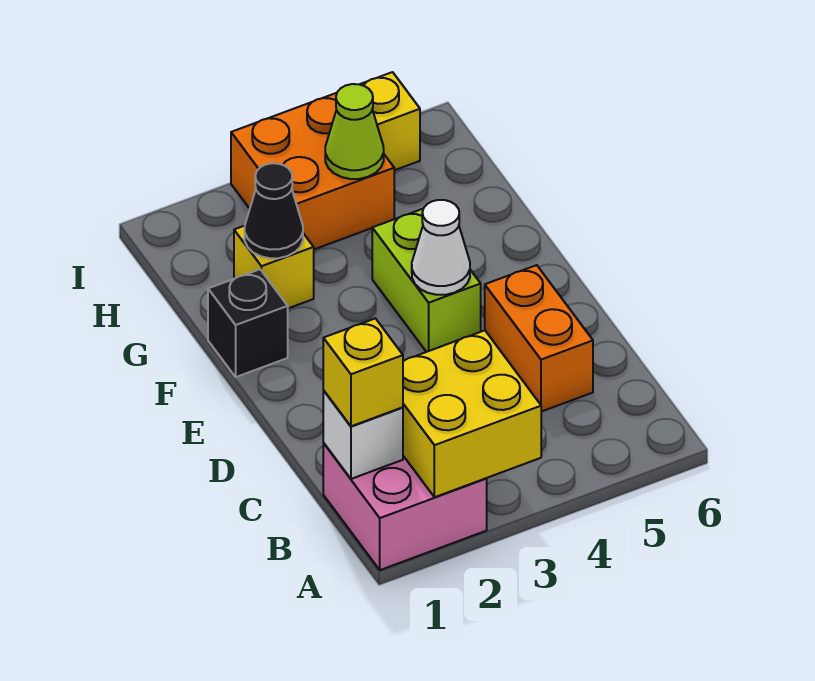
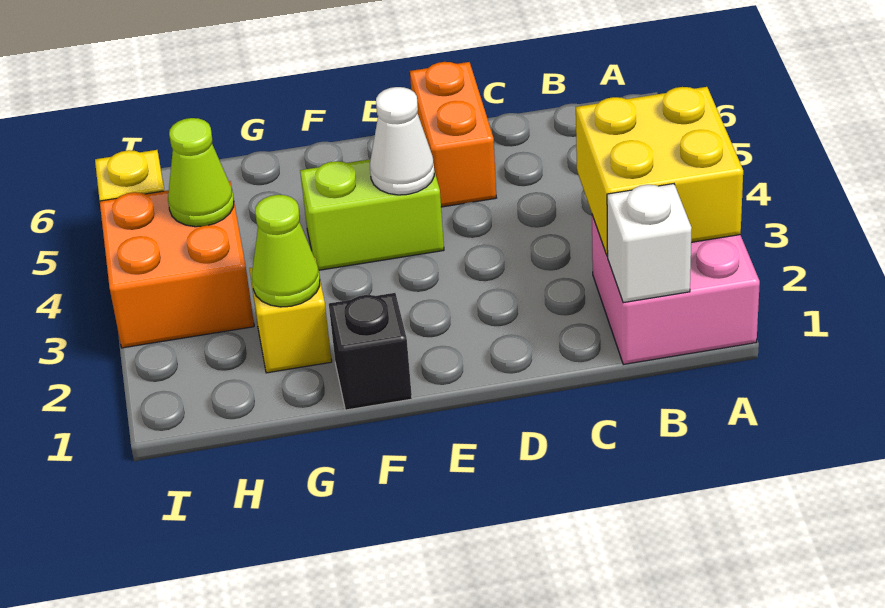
yellow 1x1 brick [323,318,403,426] -> none
orange 1x2 brick [485,265,593,412] -> orange 1x2 brick turned to [410,62,496,207]
black 1x1 cone [245,163,303,258] -> lime 1x1 cone [252,195,320,307]

